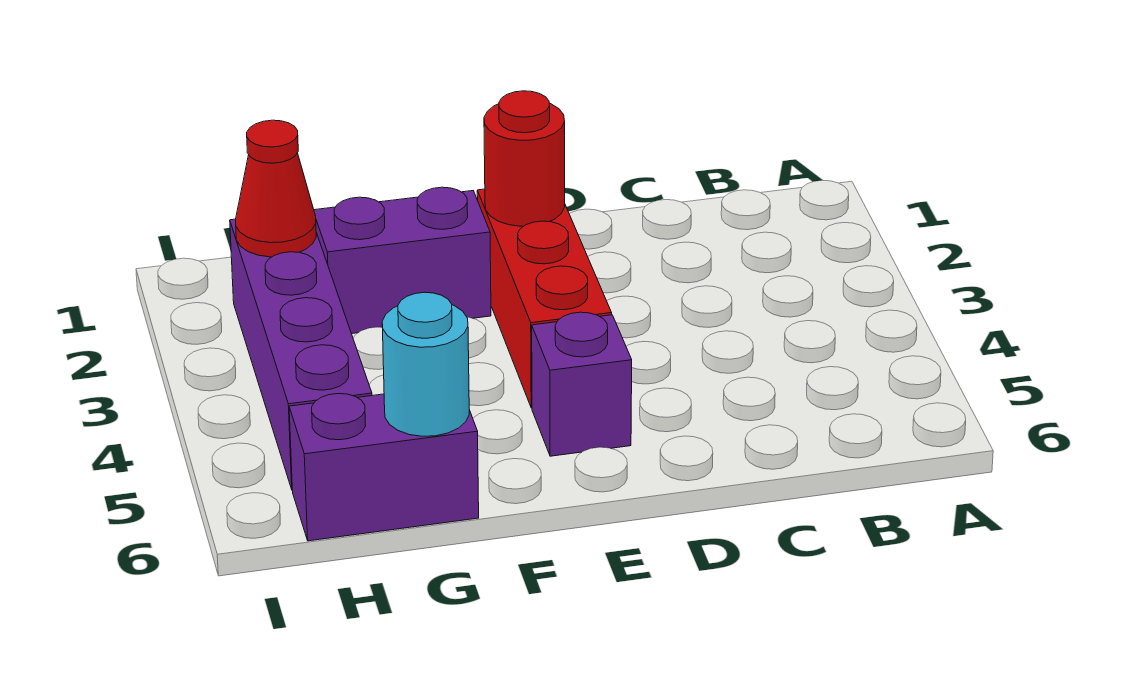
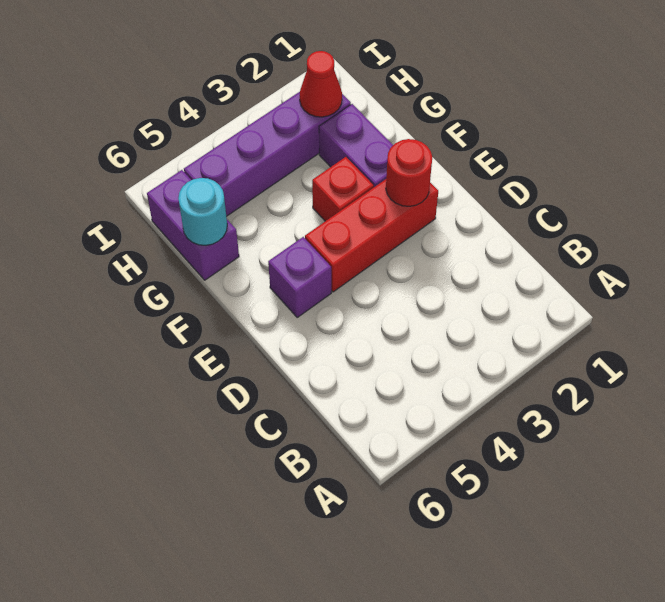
none -> red 1x1 brick [312,157,374,221]

